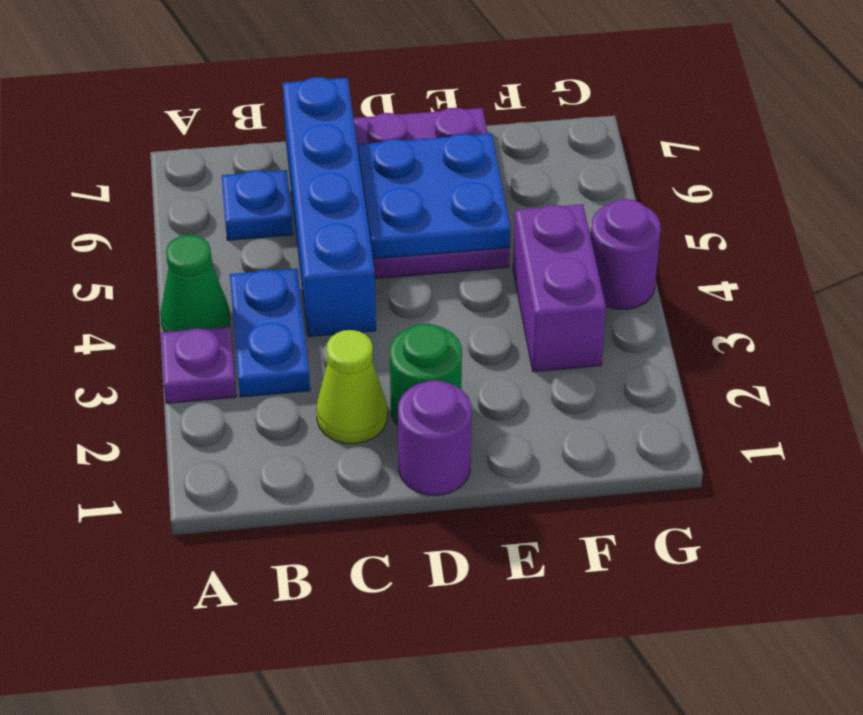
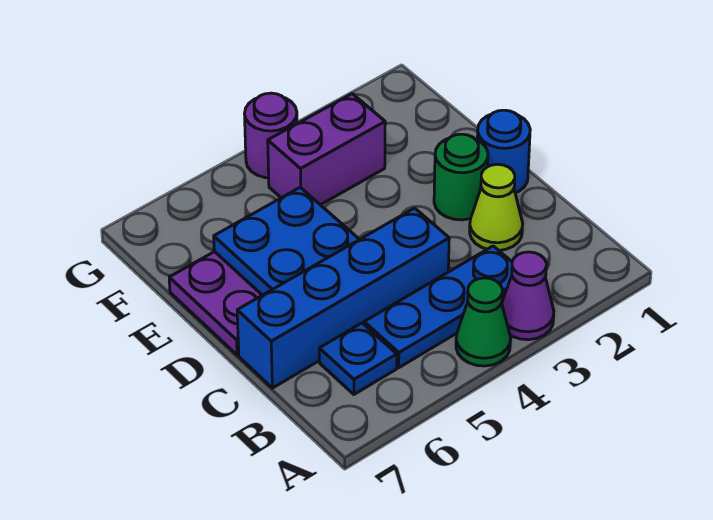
purple 1x1 plate [161,327,236,403] -> purple 1x1 cone [502,252,554,340]
blue 1x2 plate [230,268,310,397] -> blue 1x3 plate [364,246,512,368]
purple 1x1 round brick [398,380,472,495] -> blue 1x1 round brick [477,110,530,193]

